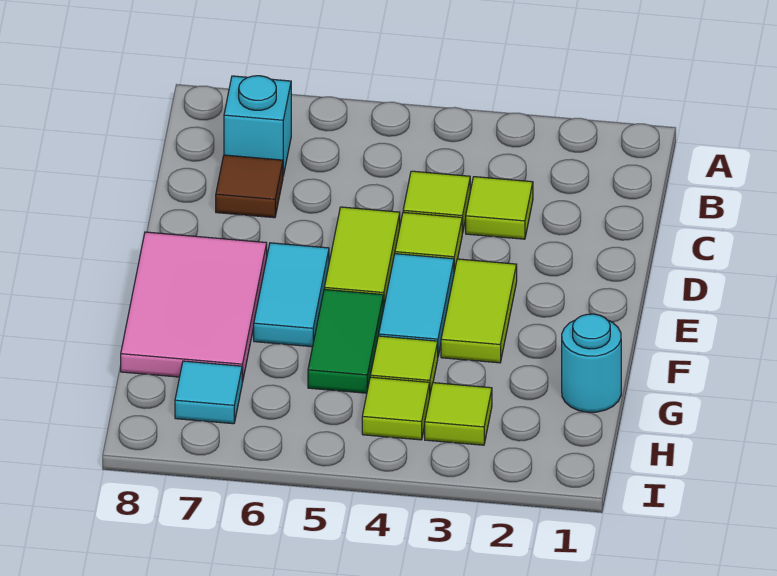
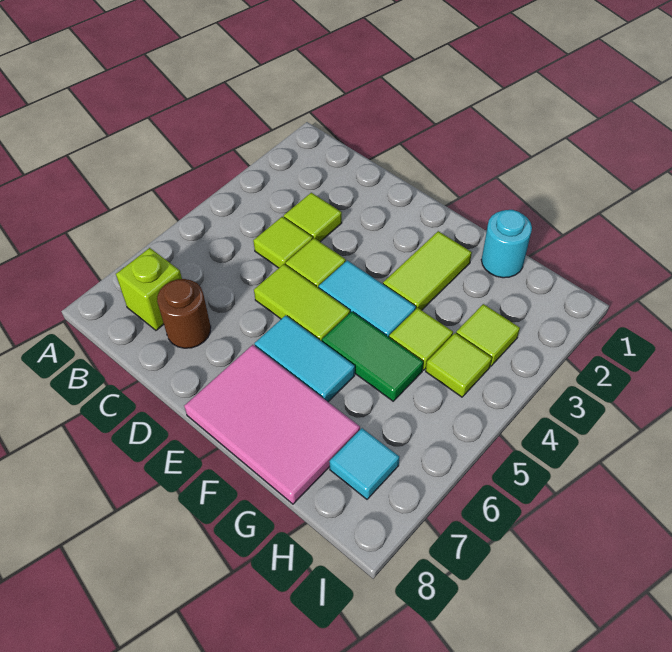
cyan 1x1 brick [224,76,291,176] -> lime 1x1 brick [116,248,182,330]
brown 1x1 tile [216,155,283,218] -> brown 1x1 round brick [157,279,211,348]
lime 1x2 tile [441,259,517,363] -> lime 1x2 tile turned to [383,231,472,310]

